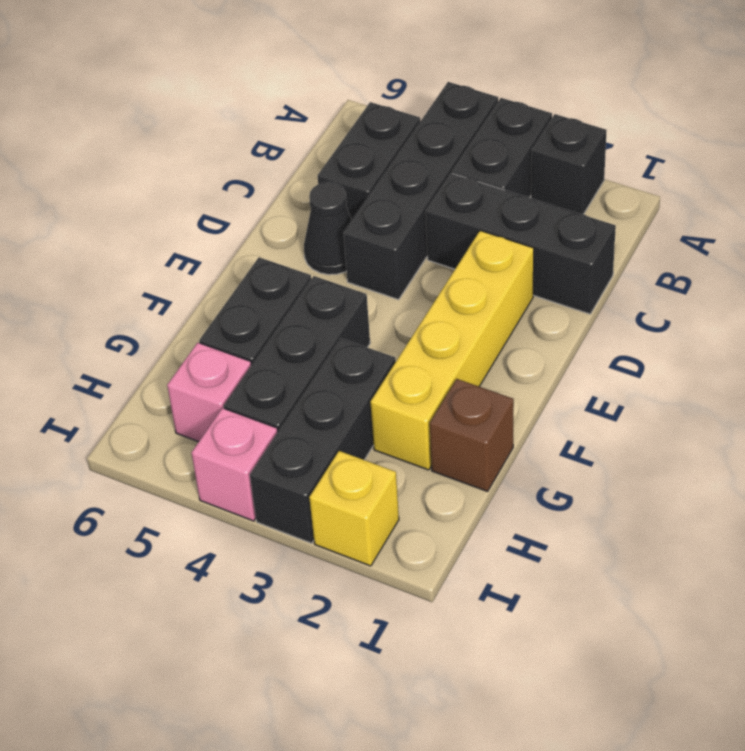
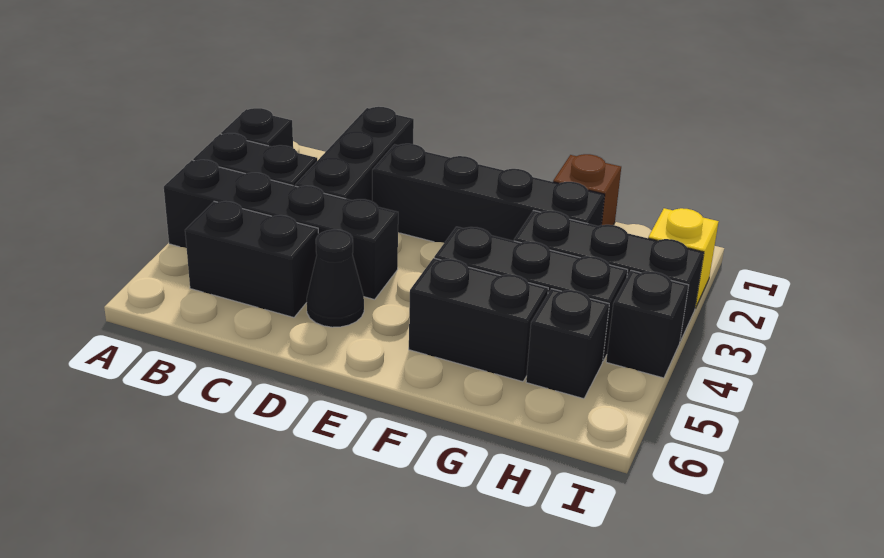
yellow 1x4 brick [370,231,534,470] -> black 1x4 brick [372,144,605,243]
pink 1x1 brick [167,343,252,442] -> black 1x1 brick [526,289,609,399]
pink 1x1 brick [192,408,278,521] -> black 1x1 brick [606,270,689,378]

